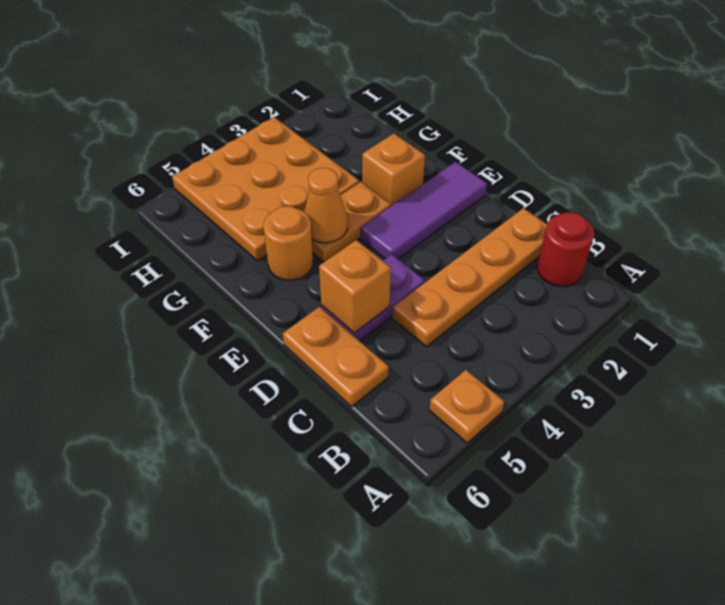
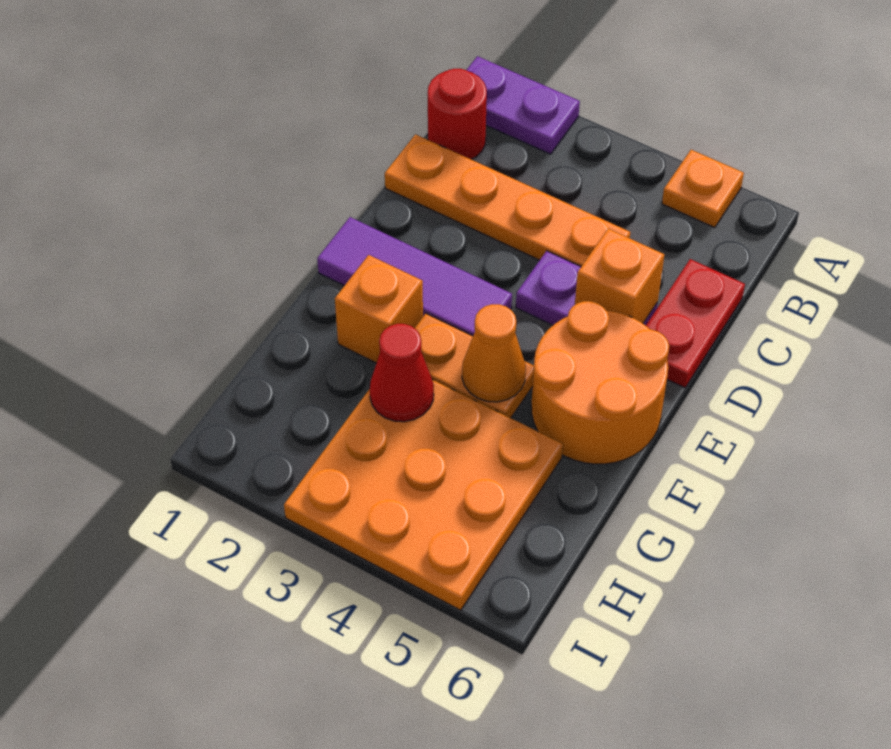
none -> purple 1x2 plate [467,56,580,154]
orange 1x2 plate [283,307,389,406] -> red 1x2 plate [646,259,745,388]
orange 1x1 round brick [263,206,313,280] -> orange 2x2 round brick [531,301,669,464]
none -> red 1x1 cone [370,324,434,422]

